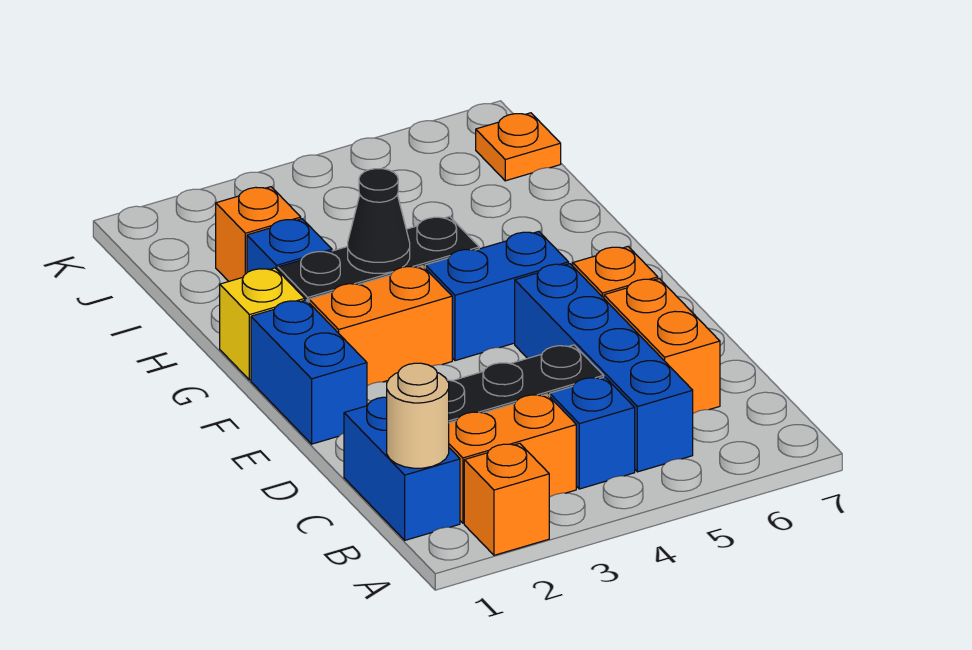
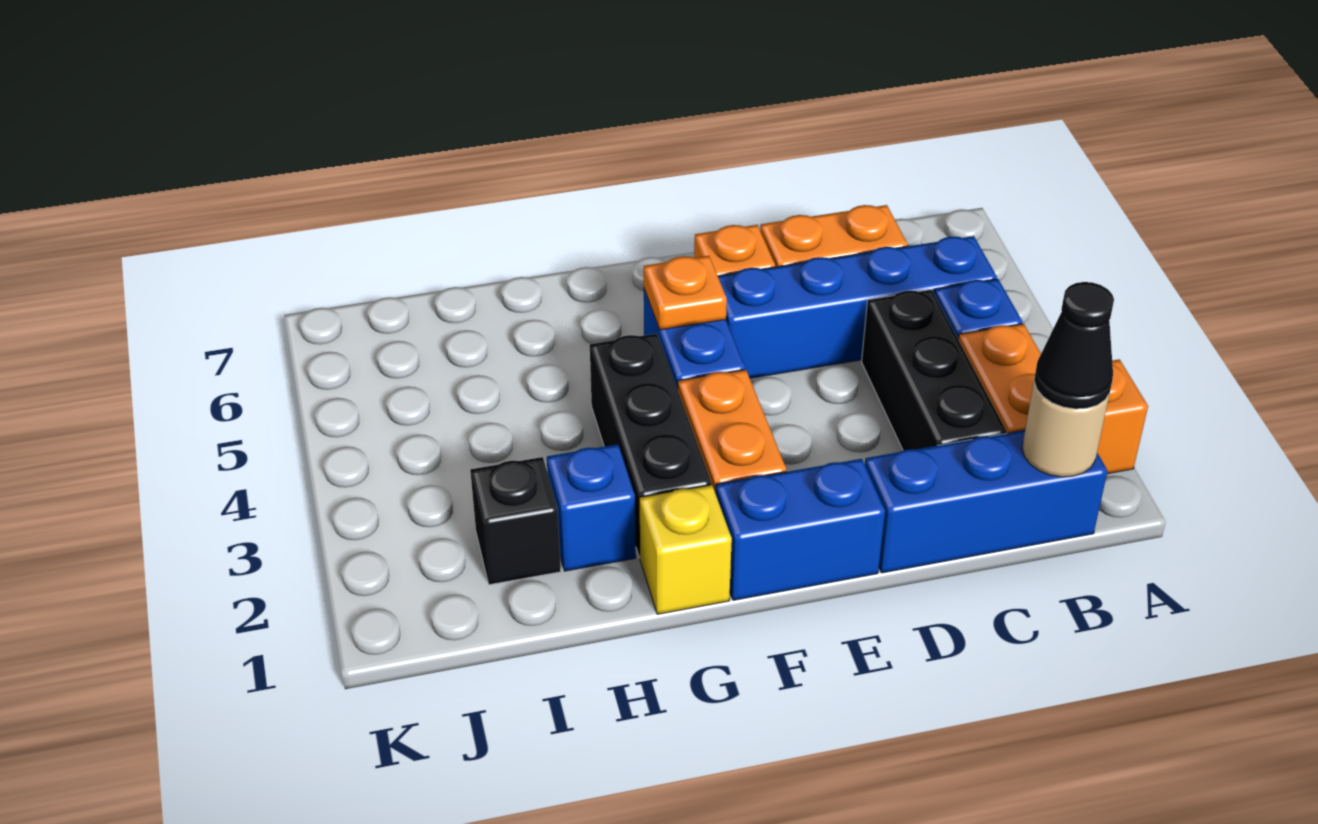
blue 1x2 brick [344,397,460,540] -> blue 1x3 brick [865,430,1107,573]
black 1x1 cone [348,169,410,273] -> black 1x1 cone moved to [1034,282,1114,409]
orange 1x1 brick [216,187,301,281] -> black 1x1 brick [470,457,561,585]
orange 1x1 plate [476,113,561,181] -> orange 1x1 plate moved to [644,256,727,330]

